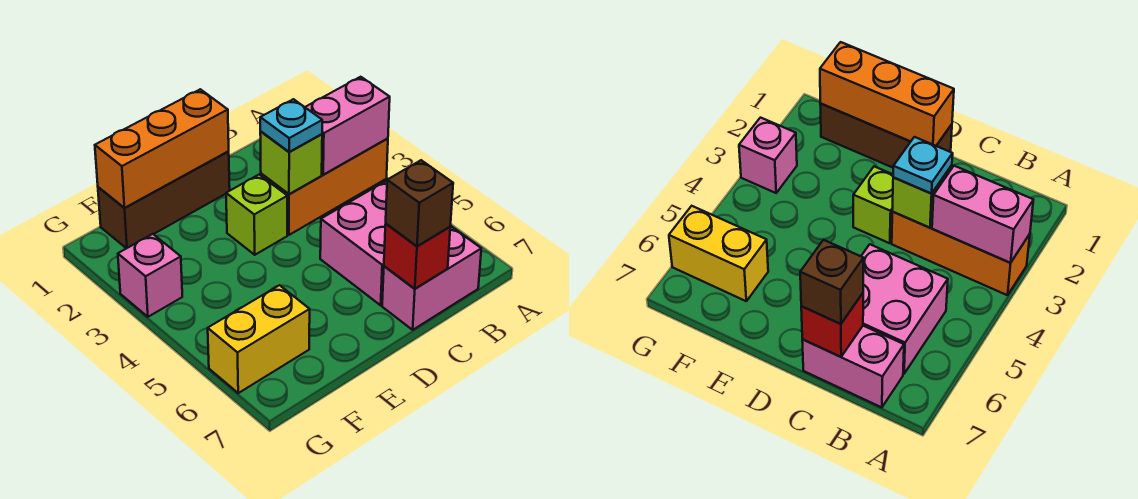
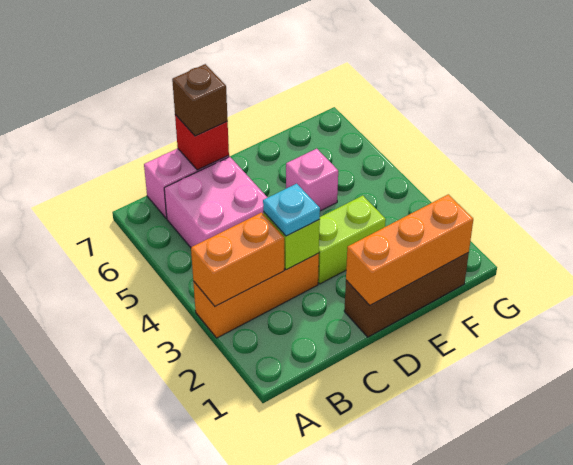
pink 1x2 brick [305,77,390,175] -> orange 1x2 brick [191,213,284,306]
lime 1x1 brick [226,175,287,255] -> lime 1x2 brick [318,196,386,284]
yellow 1x2 brick [208,285,310,393] -> none
pink 1x1 brick [118,234,182,317] -> pink 1x1 brick moved to [286,148,338,211]

